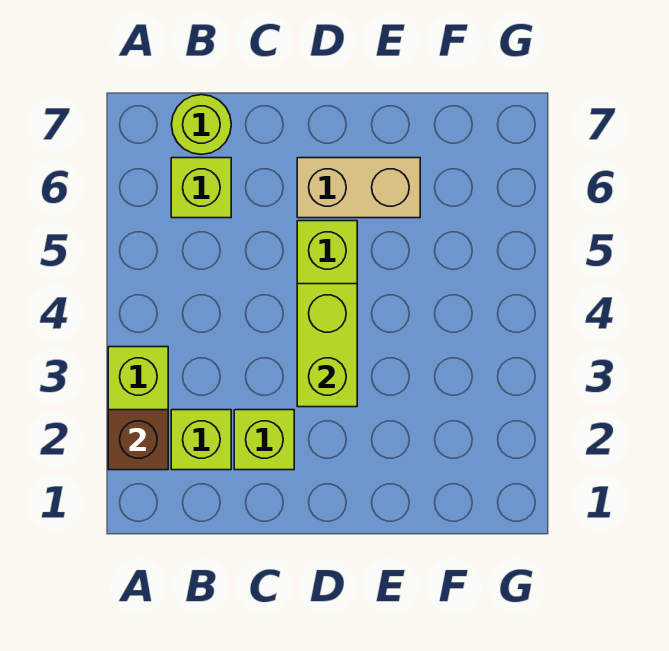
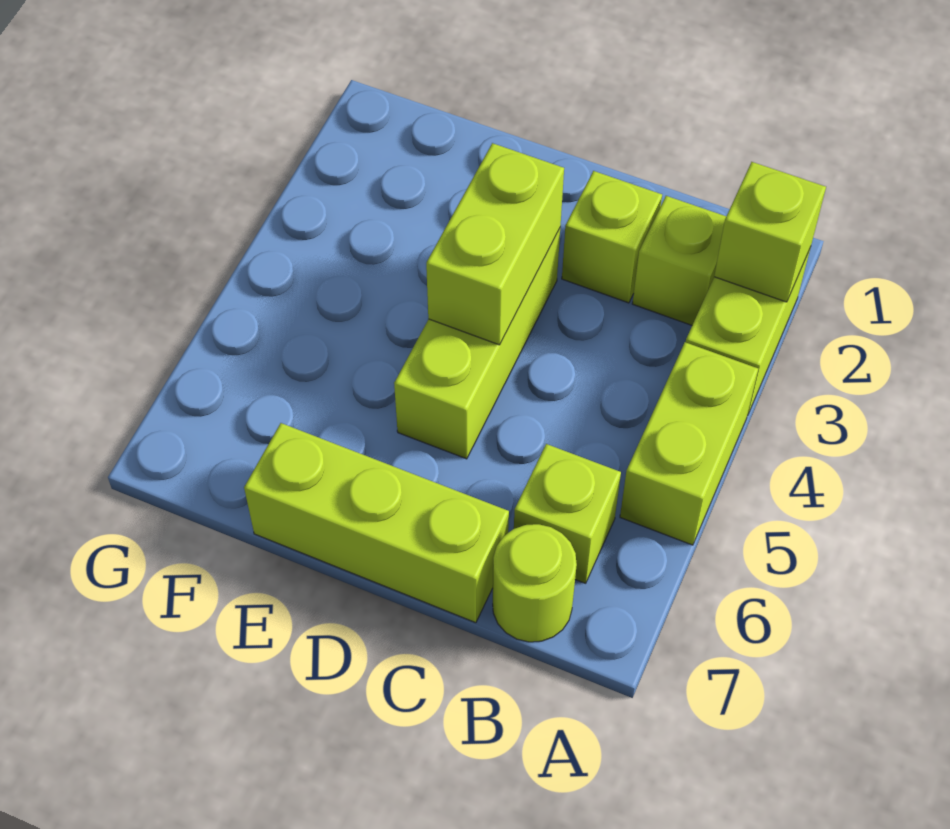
brown 1x1 brick [108,410,168,470] -> lime 1x1 brick [714,162,826,302]
none -> lime 1x2 brick [620,342,758,545]
none -> lime 1x3 brick [244,423,509,623]
tan 1x2 brick [297,158,420,218] -> none

